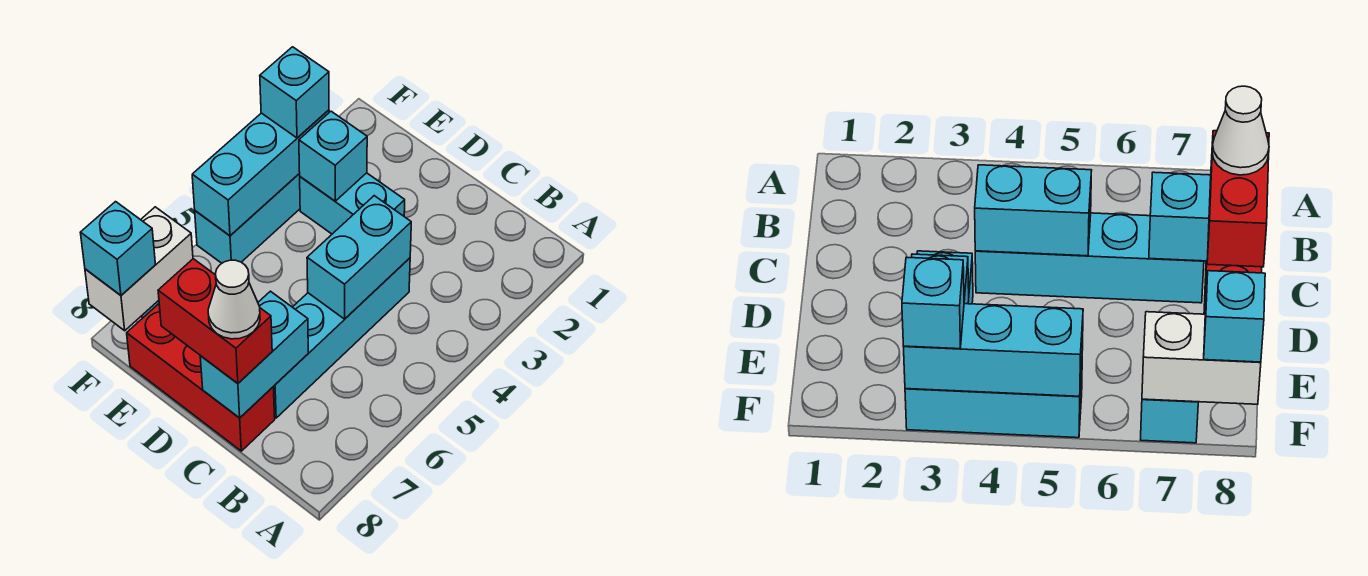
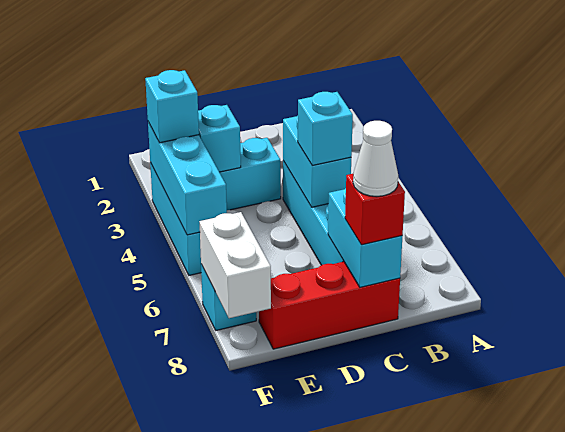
red 1x2 brick [158,259,272,383] -> red 1x1 brick [345,173,405,245]
cyan 1x1 brick [80,202,155,295] -> cyan 1x1 brick moved to [298,92,353,165]

